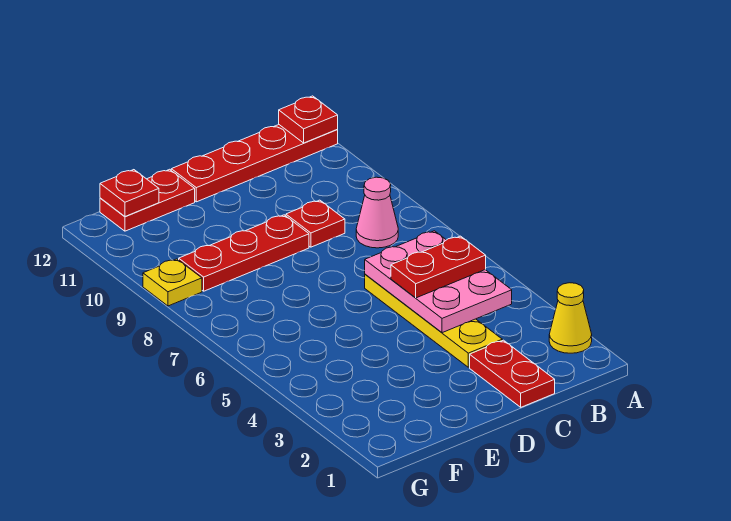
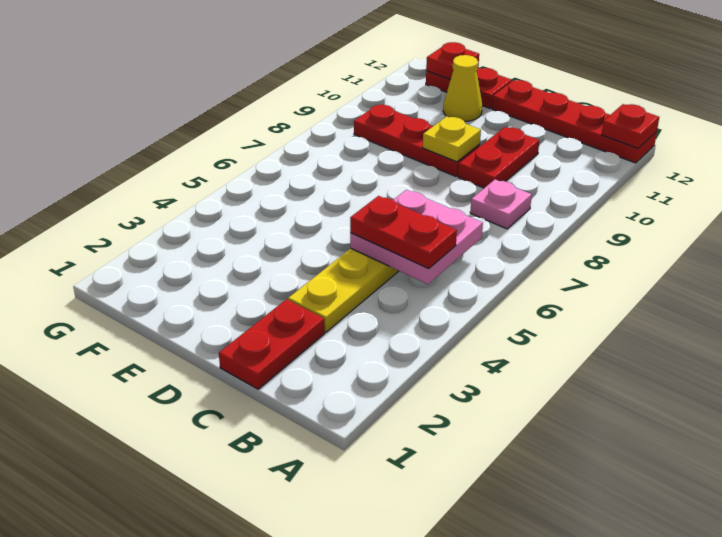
yellow 1x1 cone [549,283,592,353] -> yellow 1x1 cone moved to [443,55,482,121]
pink 2x3 plate [365,231,512,333] -> pink 2x2 plate [350,190,483,284]
pink 1x1 cone [356,177,398,248] -> pink 1x1 plate [470,180,532,229]
red 1x1 plate [286,200,345,247] -> red 1x2 plate [458,127,539,188]
yellow 1x1 plate [143,259,202,306] -> yellow 1x1 plate moved to [423,117,481,162]

